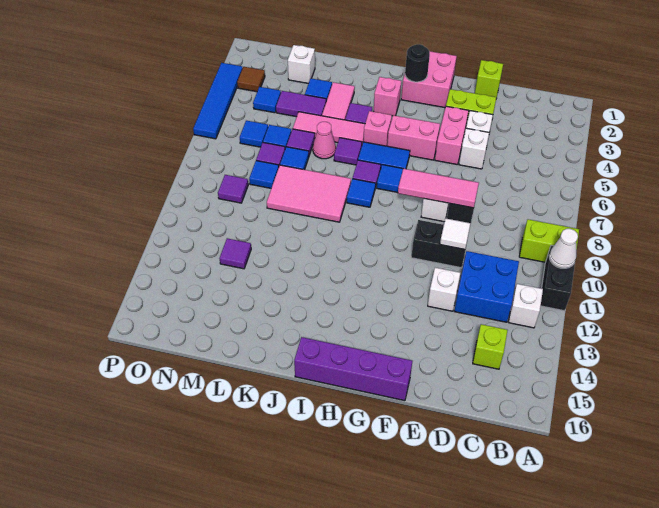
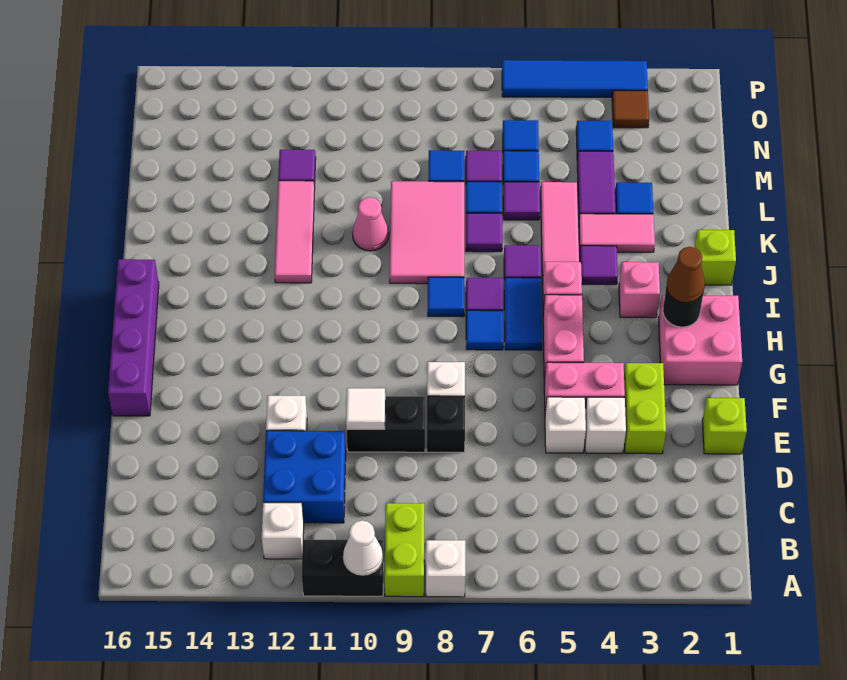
lime 1x1 brick [473,324,508,369] -> lime 1x1 brick moved to [695,230,736,285]
pink 1x3 tile [398,169,479,208] -> pink 1x3 tile moved to [275,181,315,283]
black 1x2 brick [411,220,467,268] -> black 1x2 brick turned to [346,396,425,452]
none -> brown 1x1 cone [666,247,705,303]
pink 1x1 cone [313,122,336,159] -> pink 1x1 cone moved to [352,197,389,251]
white 1x1 brick [288,45,315,83] -> white 1x1 brick moved to [426,540,465,597]
purple 1x1 tile [218,175,248,203] -> purple 1x1 tile moved to [466,213,502,252]

